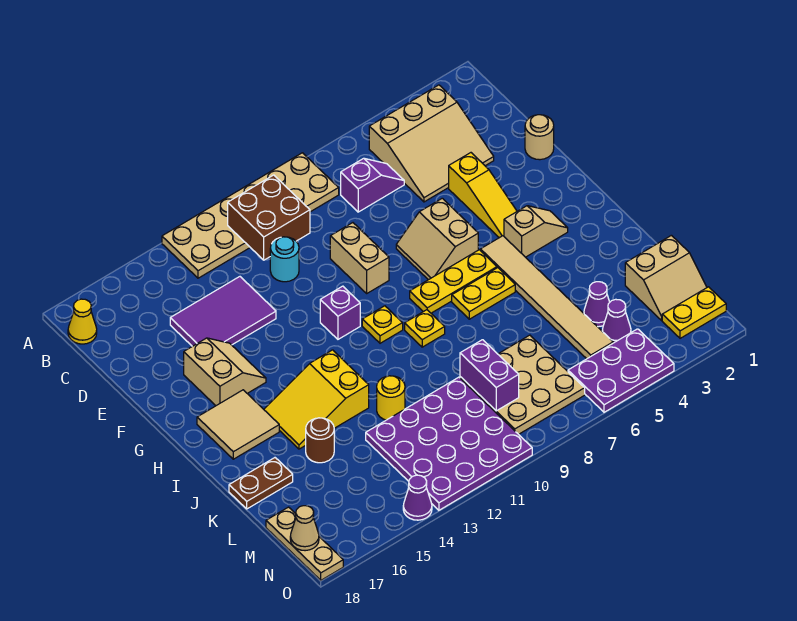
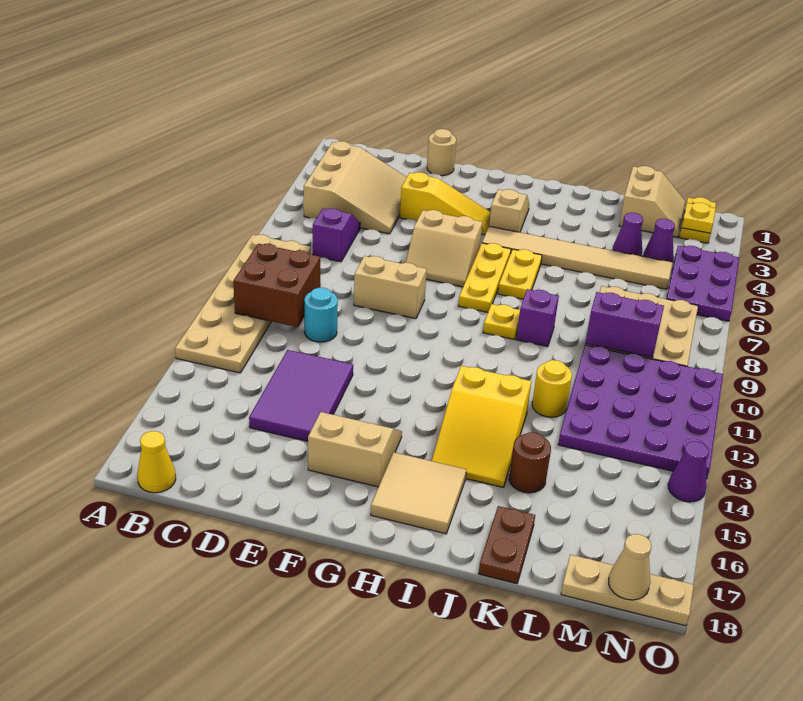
purple 1x1 brick [320,286,360,339] -> purple 1x1 brick moved to [516,289,559,347]
yellow 1x1 plate [362,306,403,343] -> yellow 1x1 plate moved to [682,203,716,234]

